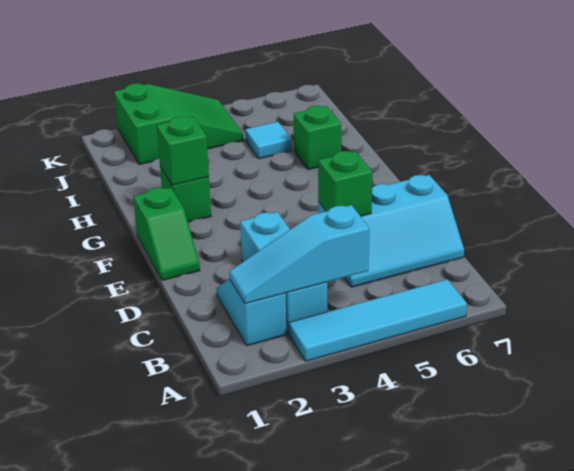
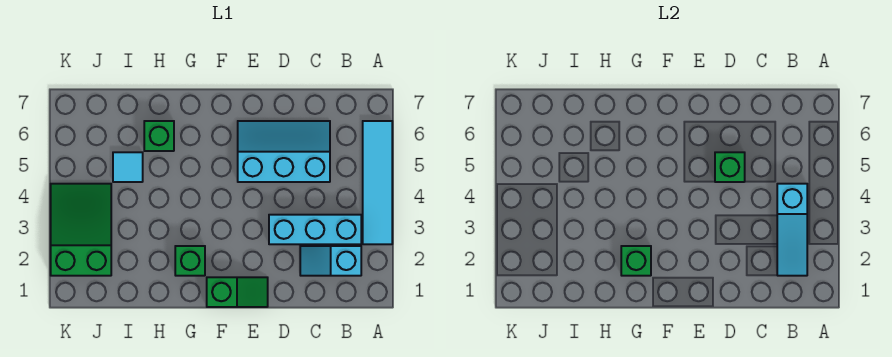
cyan 2x3 slope [318,175,464,287] -> cyan 2x3 slope turned to [238,121,330,182]

